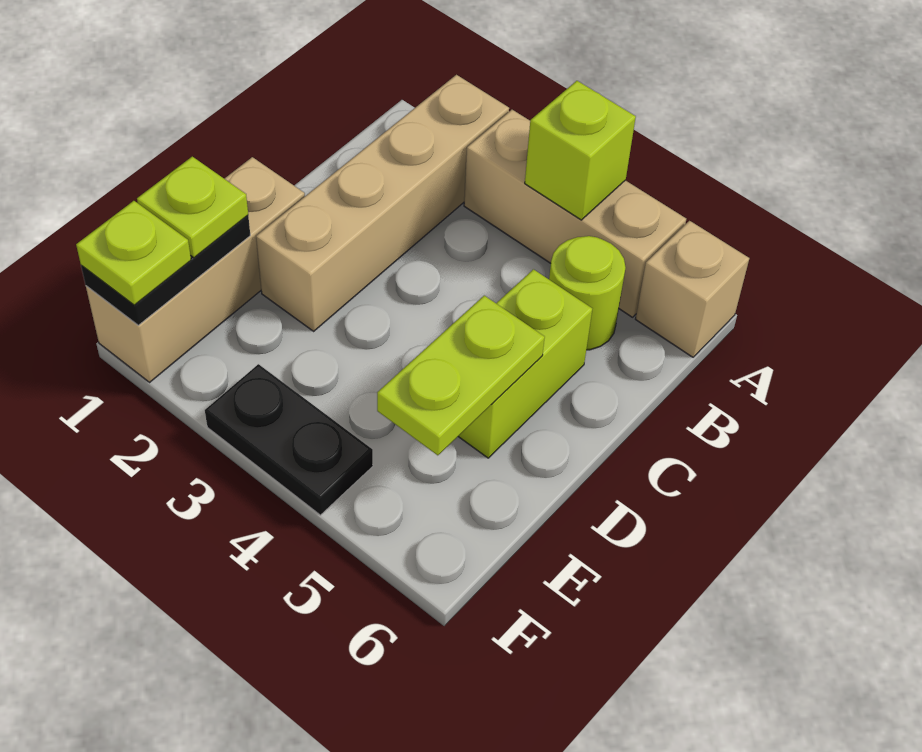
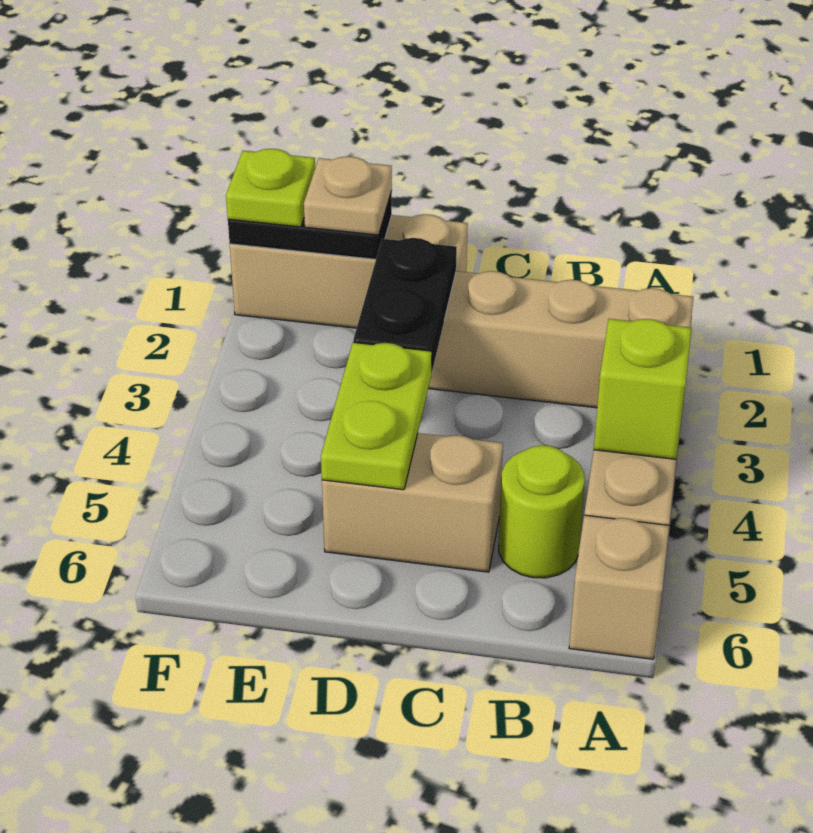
lime 1x2 brick [458,269,592,458] -> tan 1x2 brick [322,433,503,572]
lime 1x2 plate [377,296,545,455] -> lime 1x2 plate turned to [321,342,432,490]
lime 1x1 plate [137,157,248,258] -> tan 1x1 plate [304,156,392,235]
black 1x2 plate [205,364,373,515] -> black 1x2 plate moved to [353,238,457,373]

